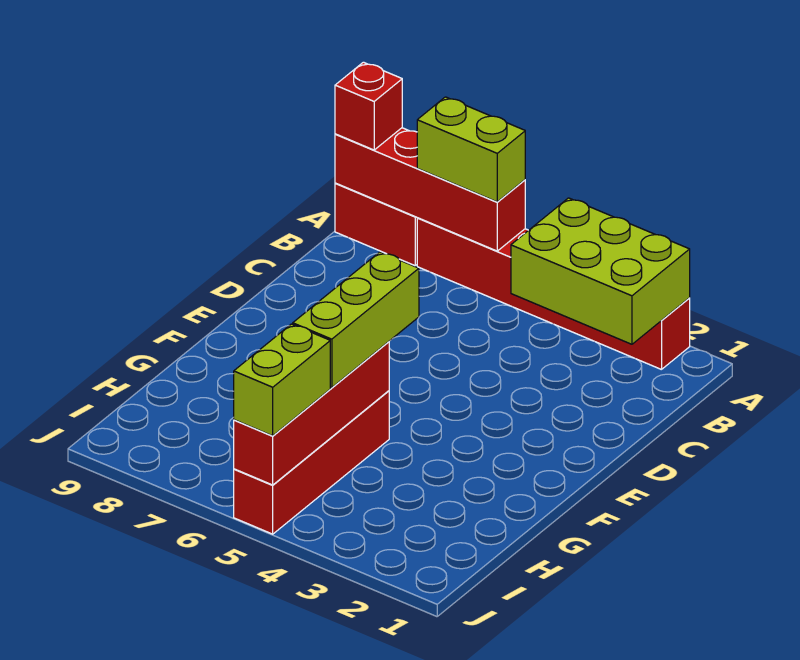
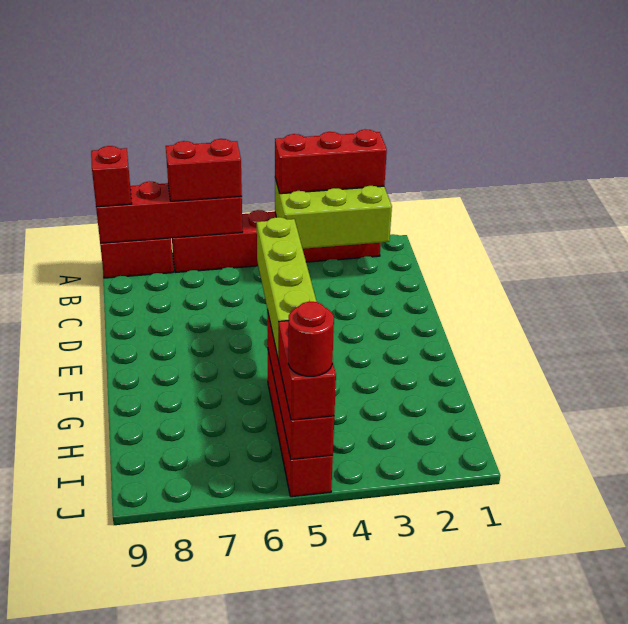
none -> red 1x3 brick [275,129,387,194]
lime 1x2 brick [417,97,525,202] -> red 1x2 brick [166,139,242,201]
lime 1x3 brick [293,252,419,388] -> lime 1x4 brick [257,217,317,360]
lime 1x2 brick [234,324,330,436] -> red 1x2 brick [278,321,336,420]
none -> red 1x1 round brick [288,301,334,376]

